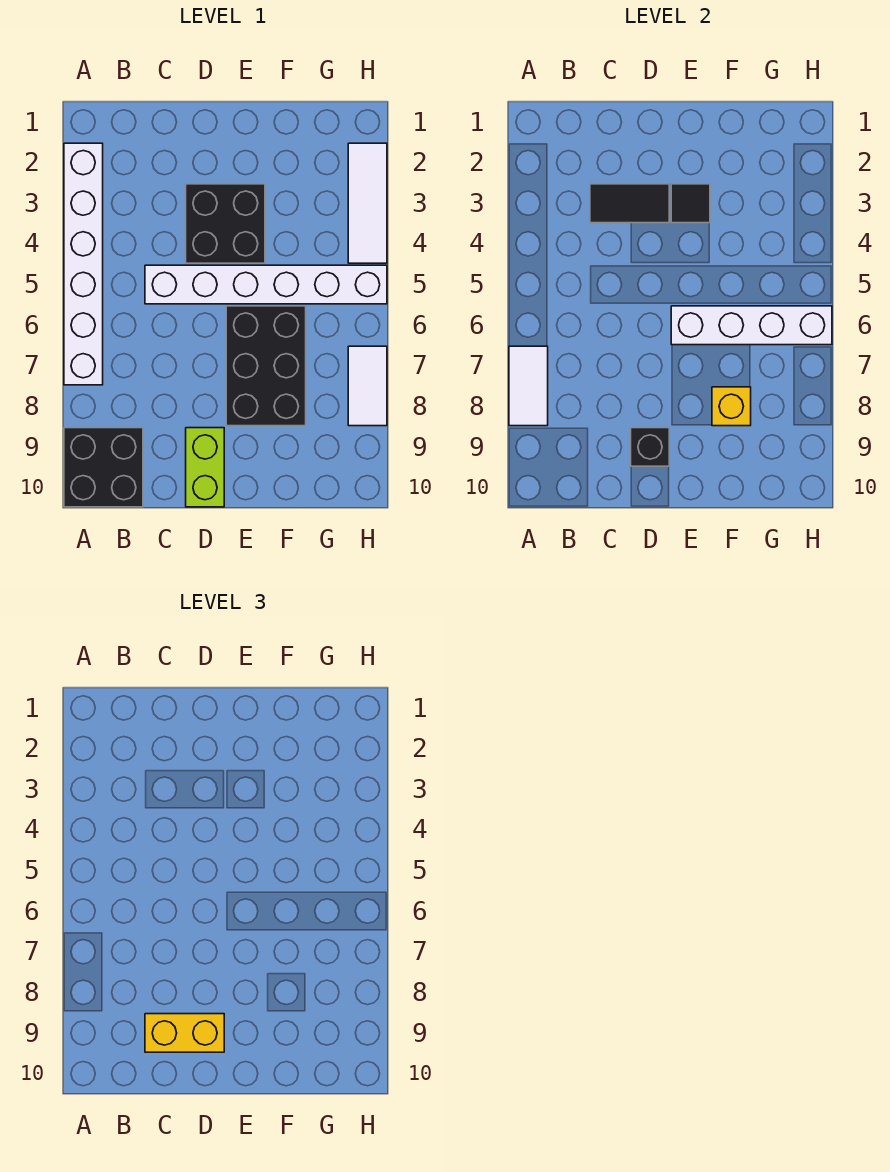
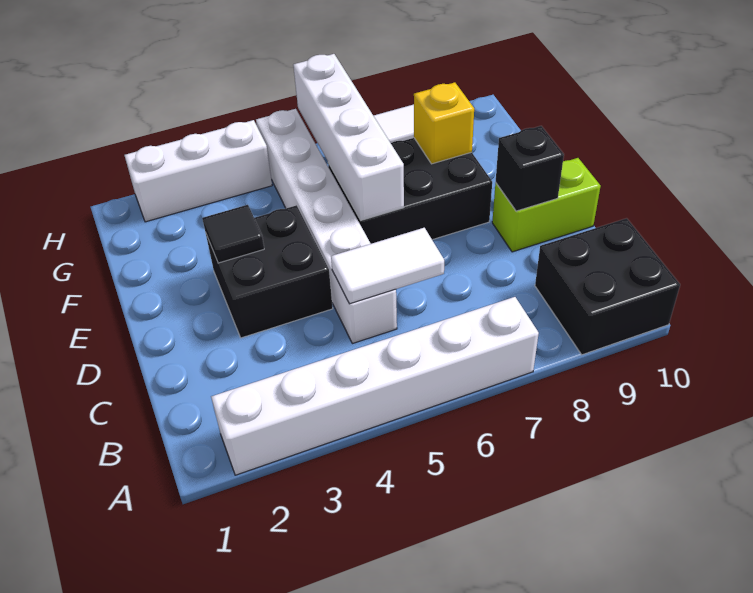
white 1x2 tile [509,346,548,426] -> white 1x2 tile moved to [331,228,444,304]
black 1x2 tile [590,184,669,223] -> none
yellow 1x2 brick [145,1014,224,1052] -> none
white 1x3 tile [348,143,387,263] -> white 1x3 brick [124,120,272,222]

